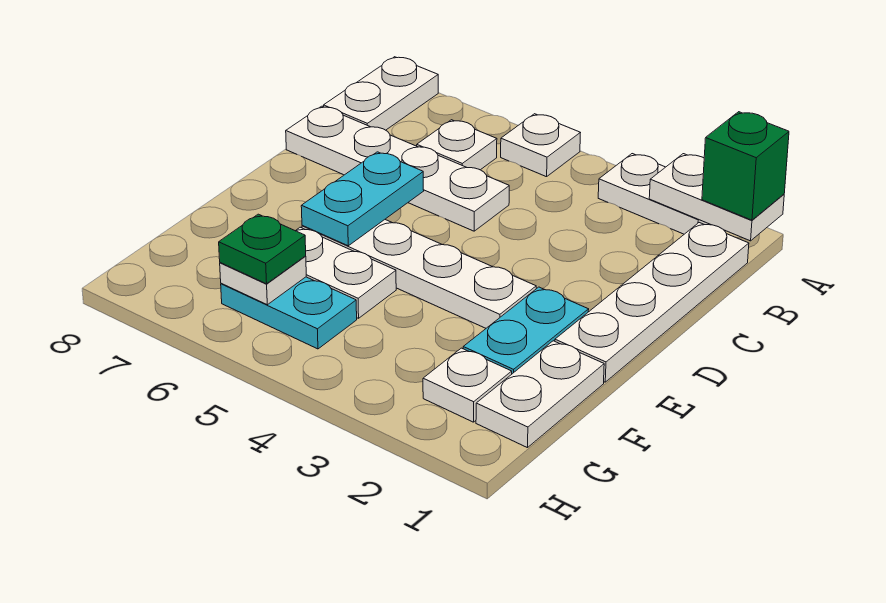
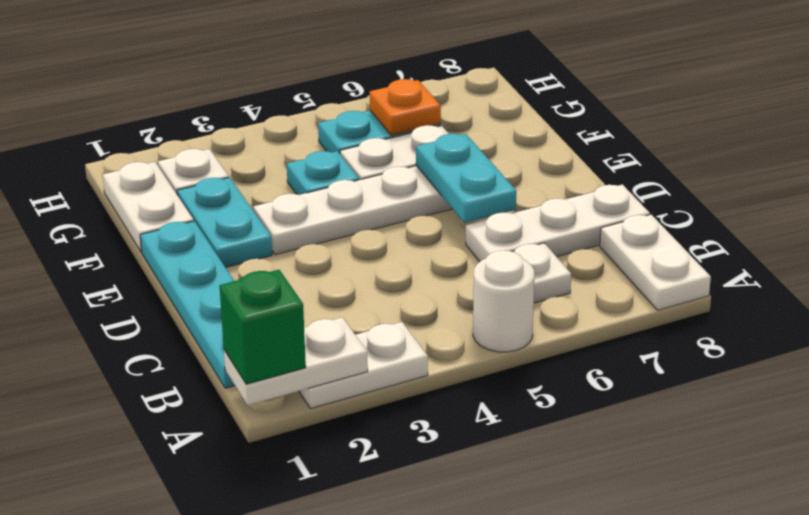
white 1x1 plate [501,114,580,177] -> white 1x1 round brick [473,250,534,352]
white 1x4 plate [555,223,749,382] -> cyan 1x4 plate [140,221,235,388]
white 1x4 plate [286,106,509,231] -> white 1x3 plate [466,184,650,261]
none -> cyan 1x1 plate [287,151,359,195]
white 1x1 plate [220,256,306,305] -> orange 1x1 plate [370,79,441,136]
green 1x1 plate [219,214,306,284] -> none

